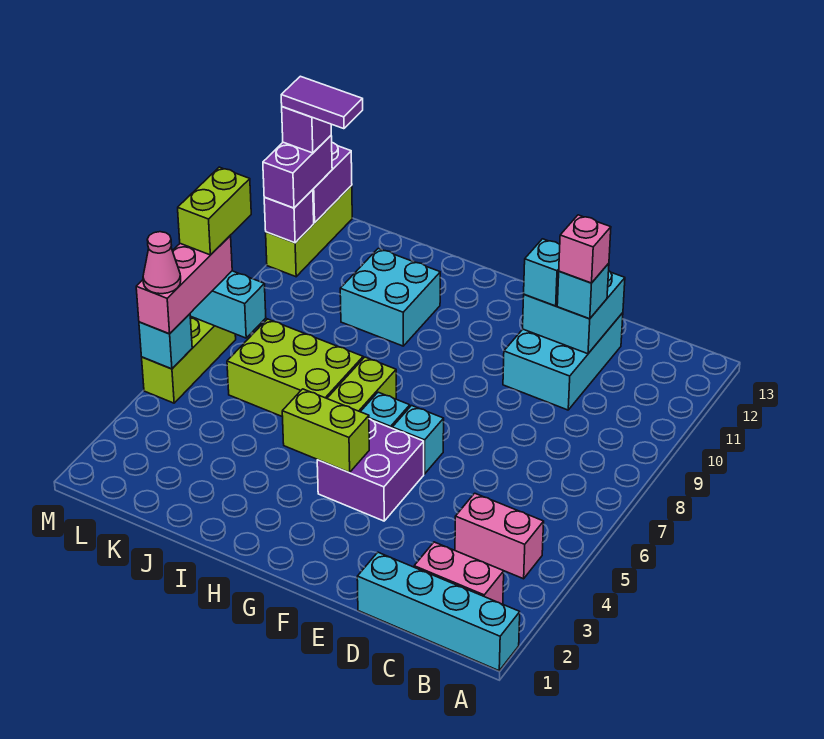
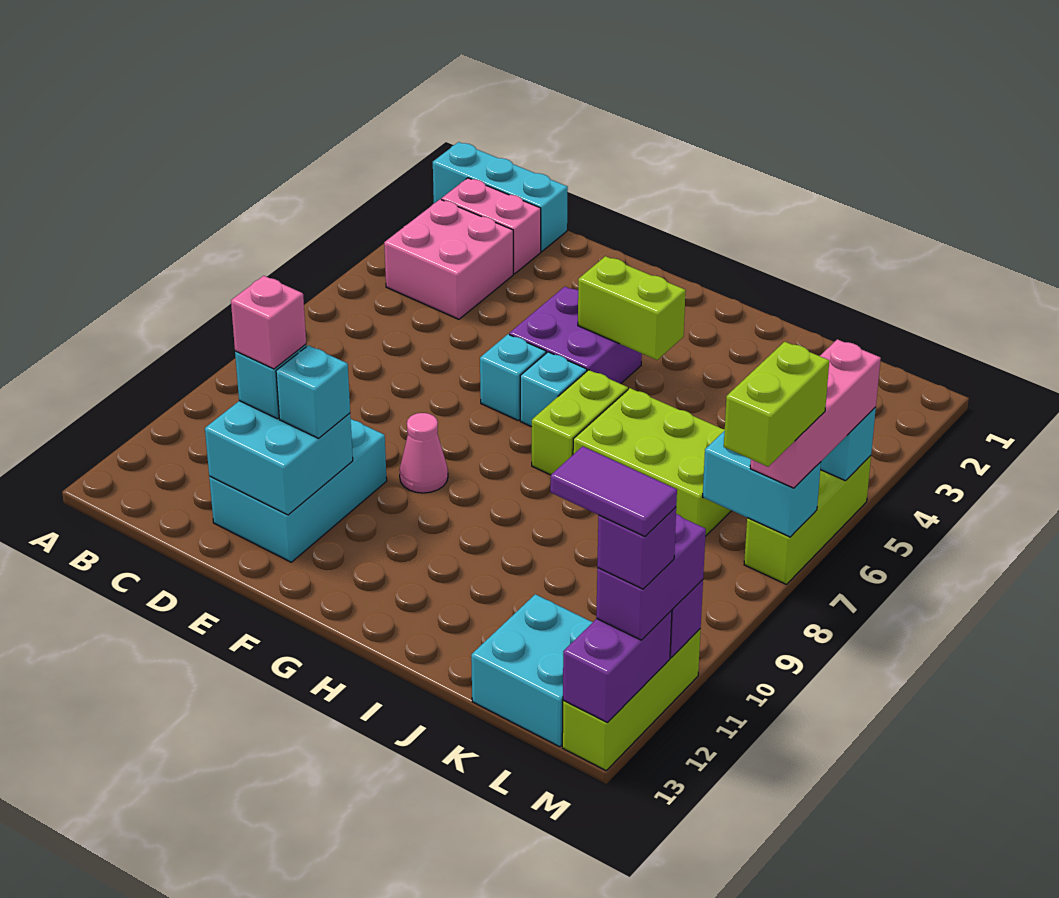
cyan 1x4 brick [357,552,520,671] -> cyan 1x3 brick [433,142,568,252]
pink 1x2 brick [455,493,544,579] -> pink 2x2 brick [384,199,513,319]
cyan 2x2 brick [340,249,440,346] -> cyan 2x2 brick moved to [471,594,593,747]
pink 1x1 cone [143,232,181,294] -> pink 1x1 cone moved to [400,413,448,493]

